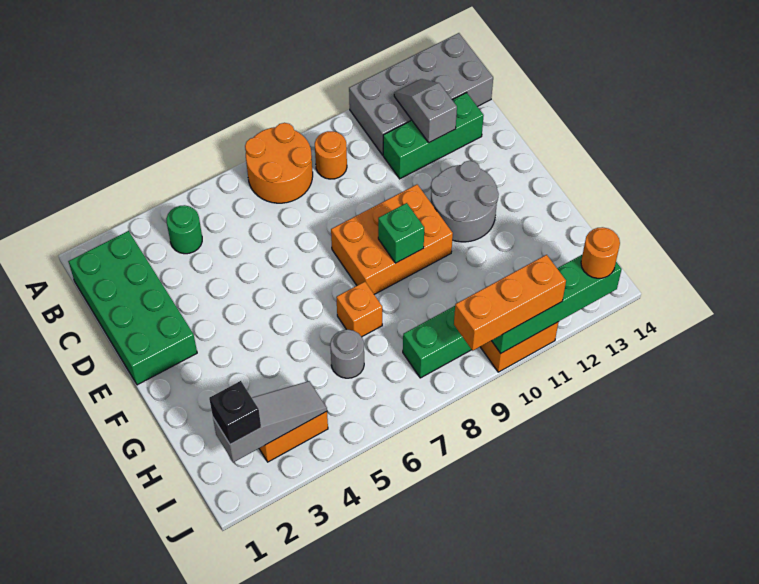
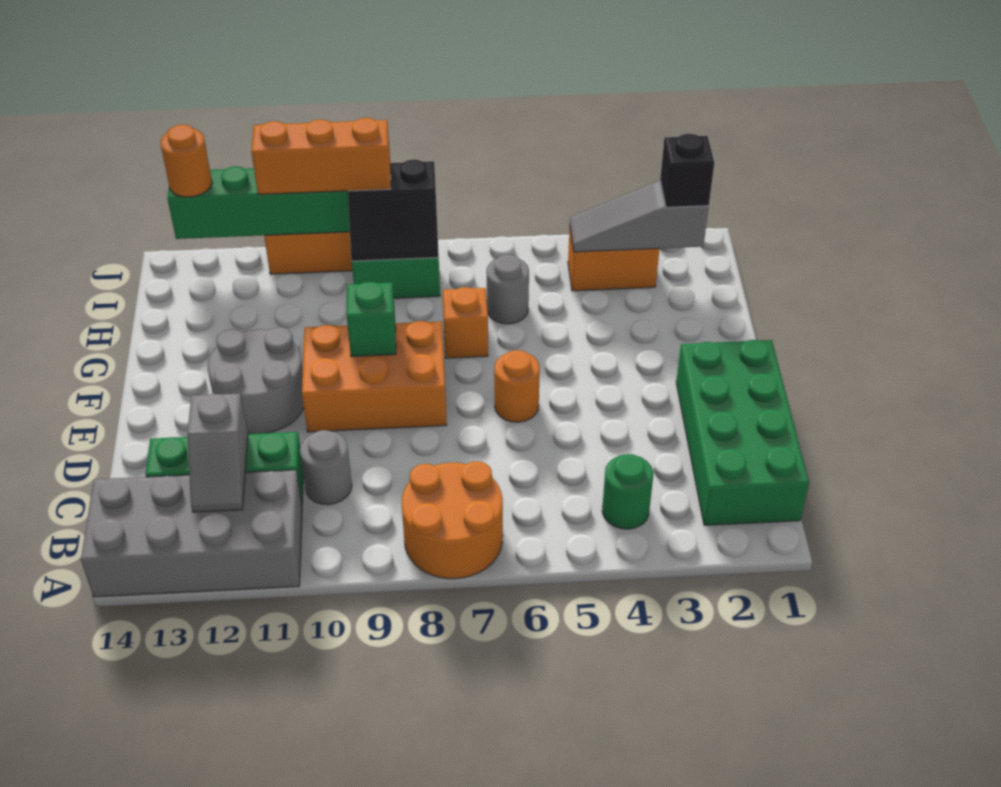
orange 1x1 round brick [315,131,347,179] -> orange 1x1 round brick moved to [494,350,540,422]
none -> grey 1x1 round brick [300,430,352,505]
none -> black 2x2 slope [348,160,439,261]

